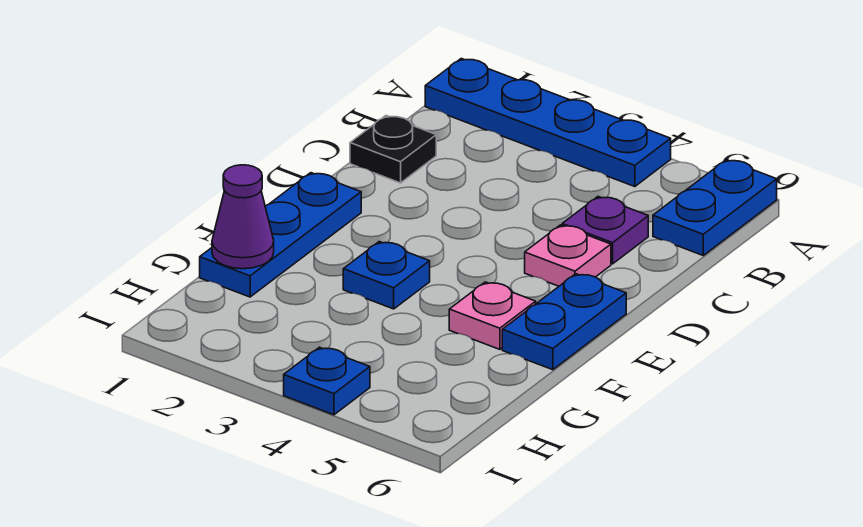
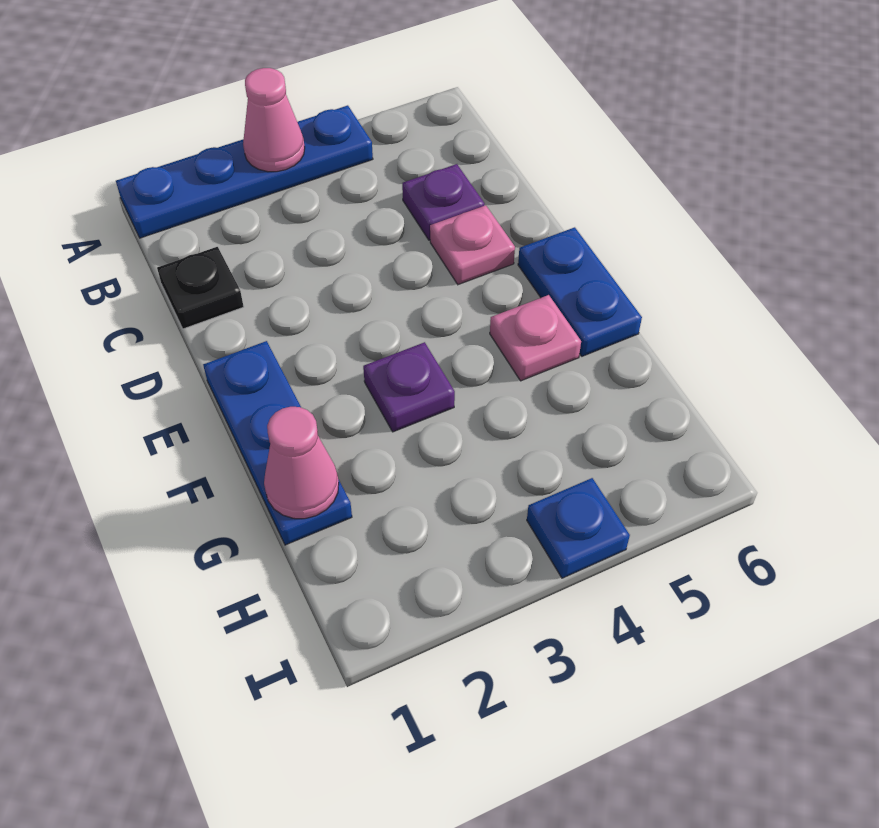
none -> pink 1x1 cone [243,68,305,172]
blue 1x2 plate [653,160,777,255] -> none
blue 1x1 plate [343,242,430,309] -> purple 1x1 plate [363,342,455,432]
purple 1x1 cone [212,165,274,269] -> pink 1x1 cone [264,407,339,519]

